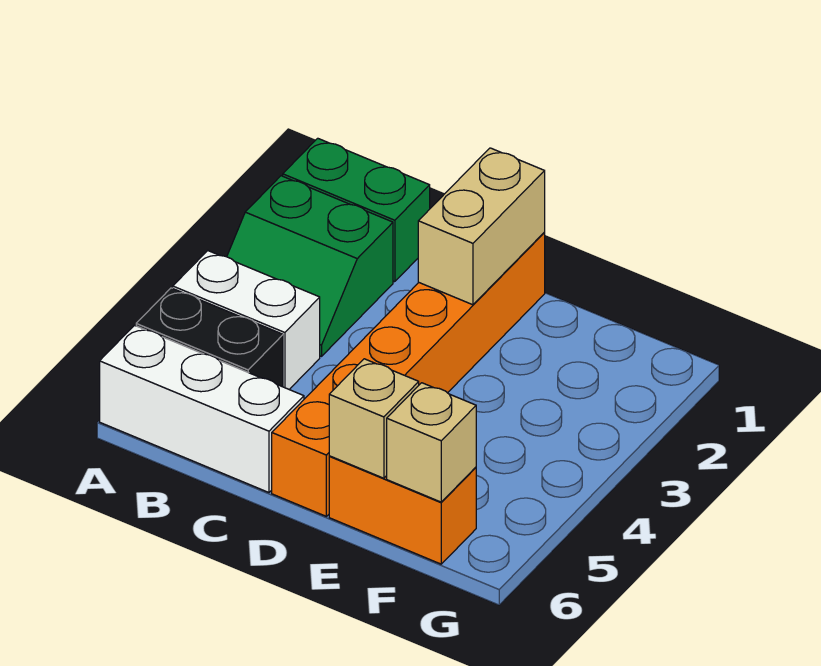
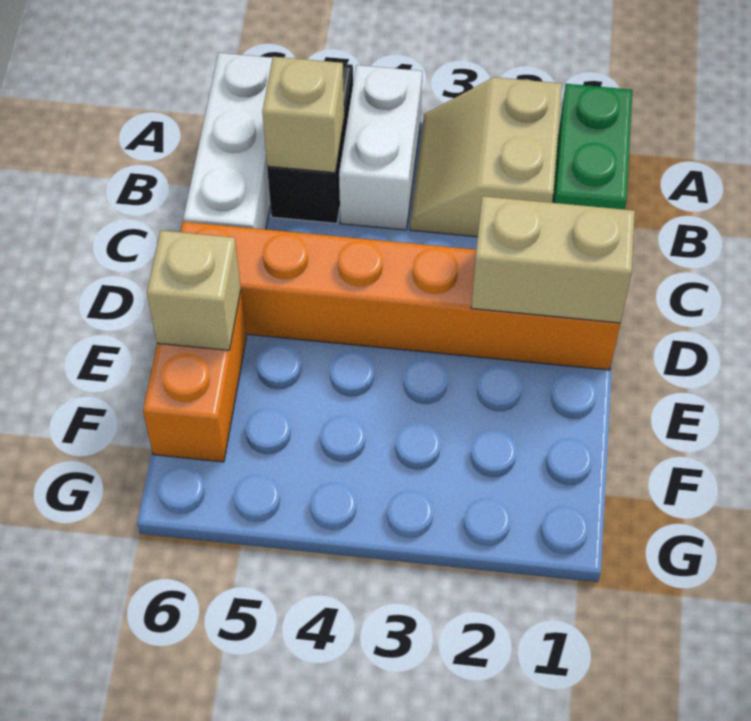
green 2x2 slope [227,176,393,356] -> tan 2x2 slope [410,77,562,237]
tan 1x1 brick [387,383,476,502] -> tan 1x1 brick moved to [262,57,344,173]

